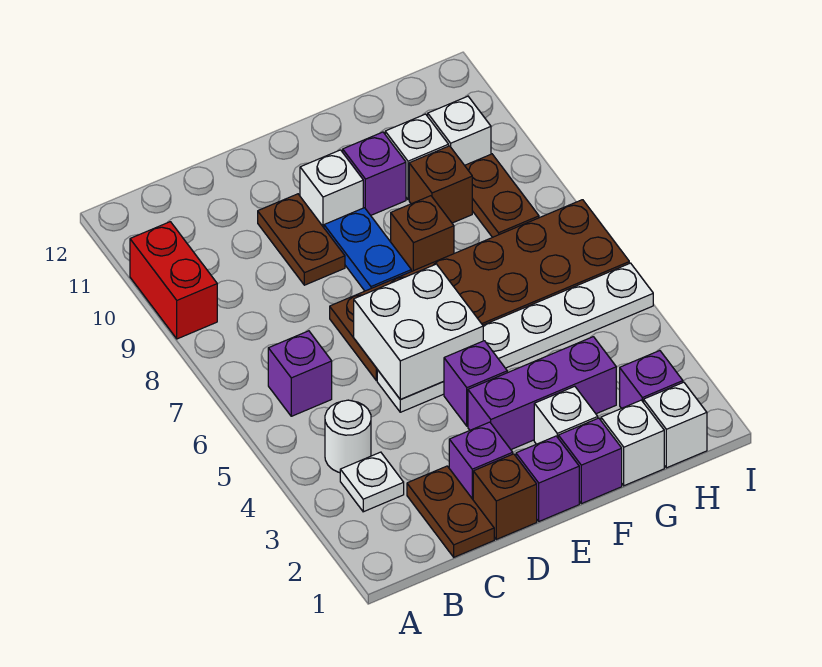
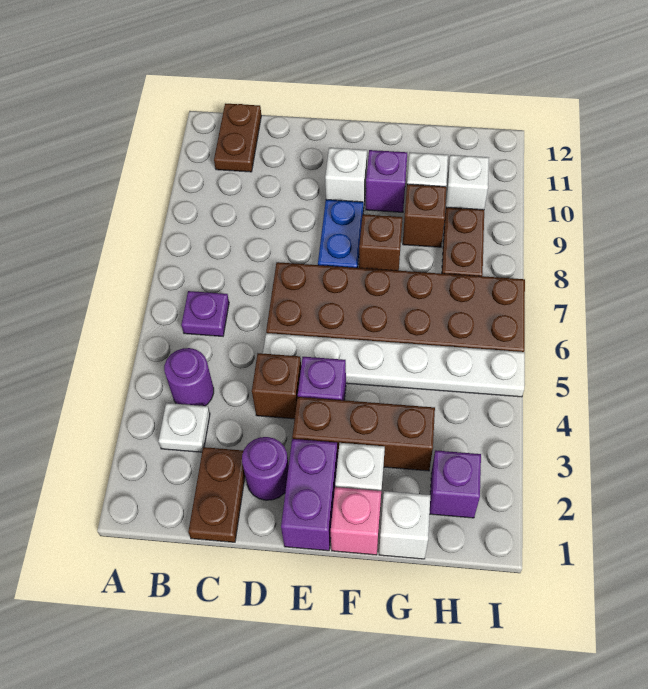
red 1x2 brick [130,222,217,339] -> none
white 1x1 round brick [325,400,371,473] -> purple 1x1 round brick [164,348,214,406]
purple 1x1 brick [268,331,332,416] -> purple 1x1 plate [181,291,229,336]
brown 1x1 brick [473,454,537,539] -> brown 1x1 brick moved to [252,353,301,419]
purple 1x1 brick [449,422,513,499] -> purple 1x1 round brick [242,437,289,500]
white 2x2 brick [354,264,483,399] -> none
brown 1x2 plate [258,194,345,285] -> brown 1x2 plate moved to [214,104,261,172]
purple 1x1 brick [516,436,579,521] -> purple 1x2 brick [281,439,338,551]
purple 1x3 brick [468,337,616,449] -> brown 1x3 brick [292,397,435,471]
purple 1x1 brick [558,418,622,504] -> pink 1x1 brick [331,487,381,555]
white 1x1 brick [644,382,707,468] -> none

